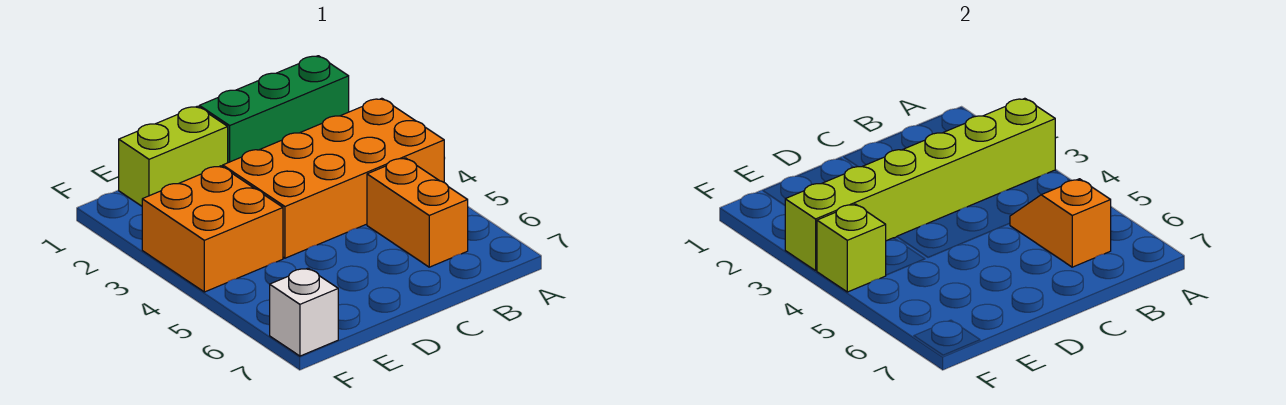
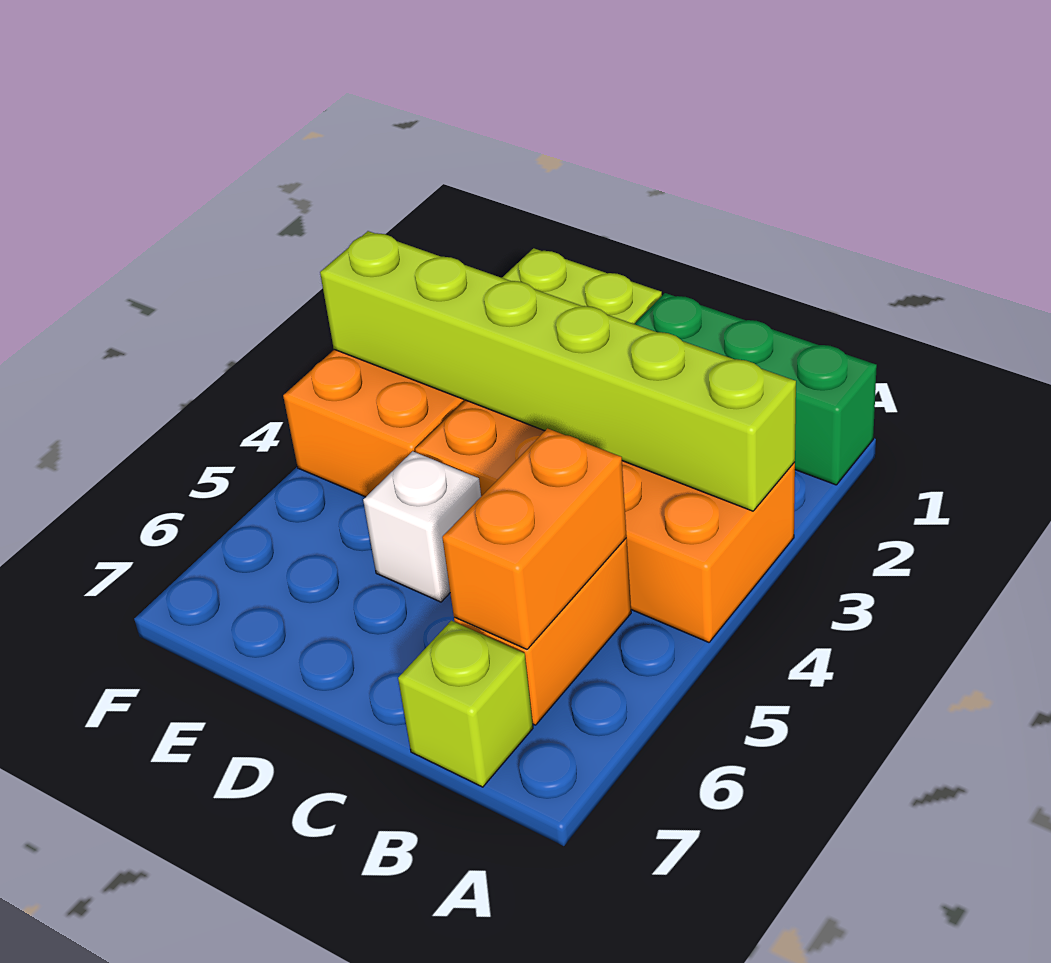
orange 1x2 slope [1010,179,1111,267] -> orange 1x2 brick [442,428,627,649]
lime 1x1 brick [817,204,886,292] -> lime 1x1 brick moved to [398,621,533,787]
white 1x1 brick [270,268,338,356] -> white 1x1 brick moved to [363,451,481,602]

